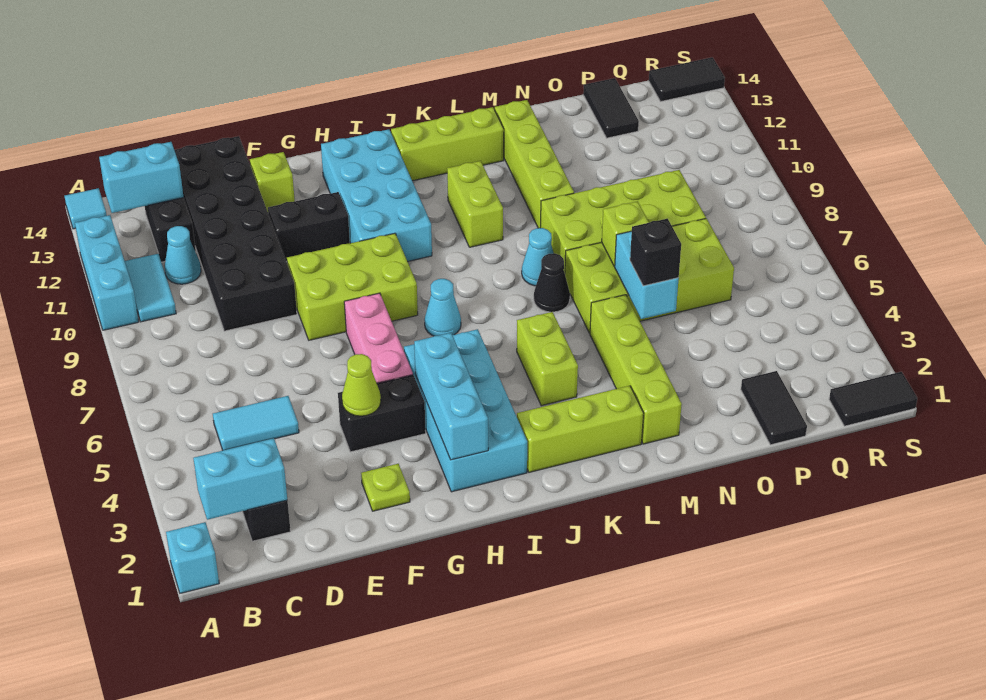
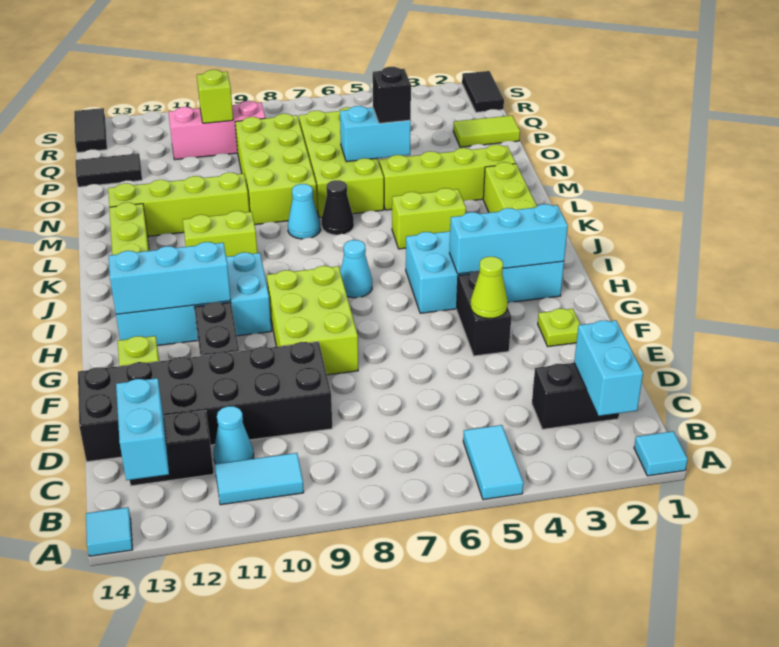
cyan 1x1 brick [166,522,219,593] -> cyan 1x1 tile [634,431,688,476]
cyan 1x3 brick [75,215,139,330] -> cyan 1x3 brick moved to [109,242,231,314]
cyan 1x2 tile [213,396,299,450] -> cyan 1x2 tile moved to [463,425,523,500]
pink 1x3 brick [344,293,413,383] -> pink 1x3 brick moved to [168,101,265,160]
lime 1x1 brick [602,201,649,266] -> lime 1x1 brick moved to [197,70,233,123]
black 1x2 tile [741,371,807,445] -> lime 1x2 tile [453,116,520,147]

